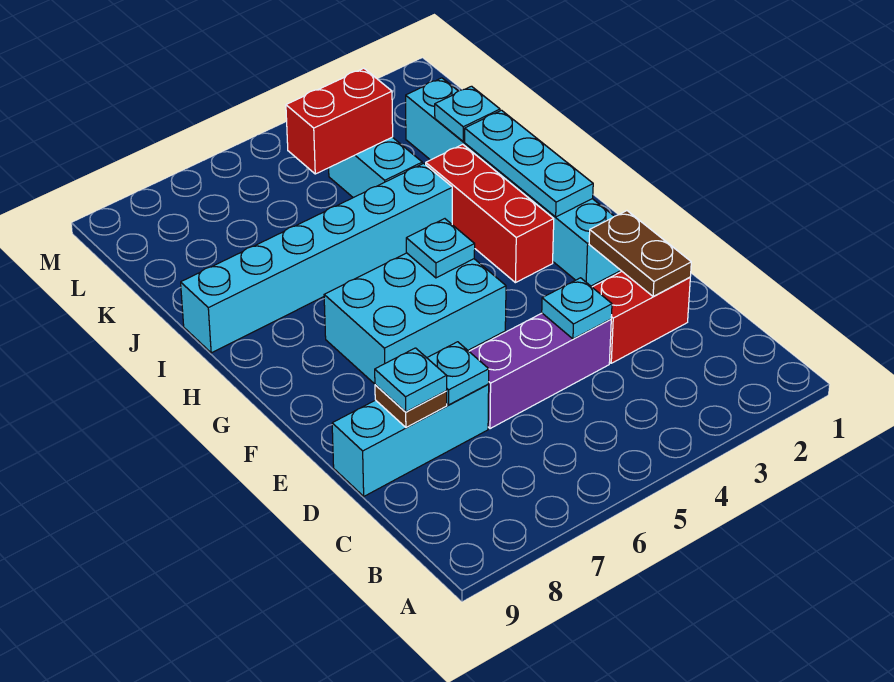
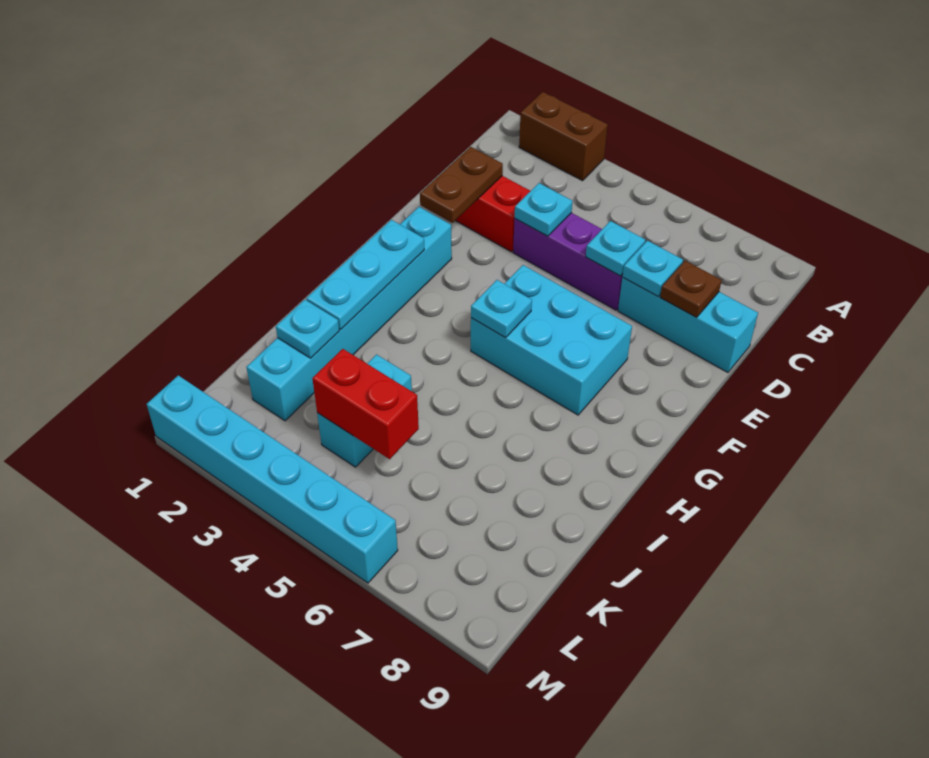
none -> brown 1x2 brick [519,92,608,181]
cyan 1x1 plate [375,348,447,412] -> cyan 1x1 plate moved to [586,221,645,276]
red 1x3 brick [426,144,554,283] -> none
cyan 1x6 brick [181,163,452,353] -> cyan 1x6 brick moved to [147,375,398,583]

